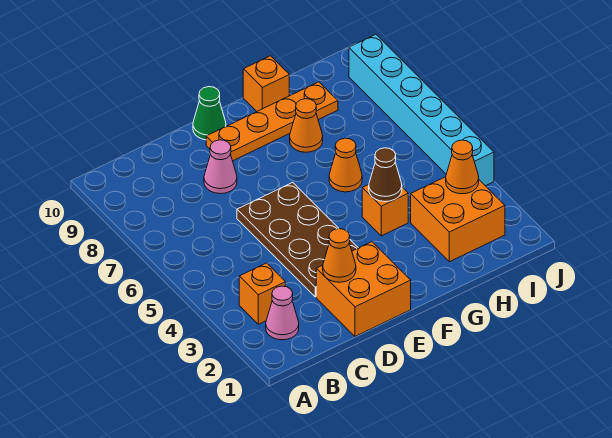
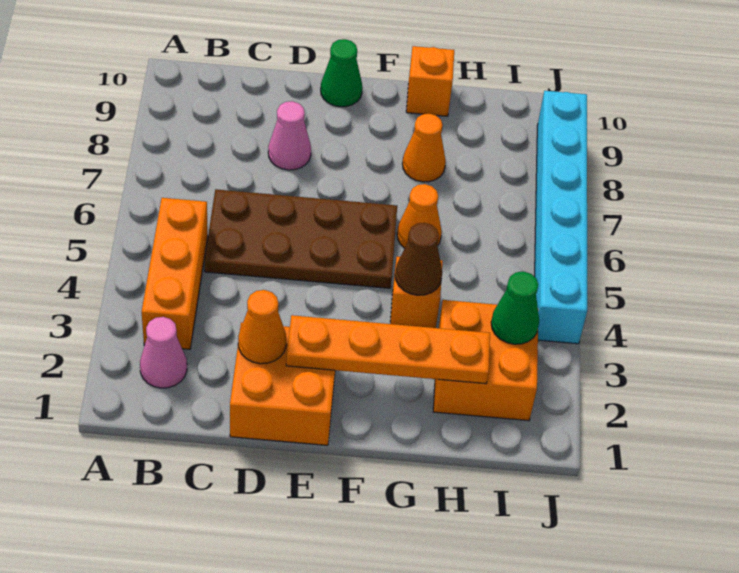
orange 1x1 brick [239,263,285,324] -> orange 1x3 brick [142,198,208,349]
brown 2x4 plate [237,182,358,297] -> brown 2x4 plate turned to [204,189,397,288]
orange 1x4 plate [206,82,338,161] -> orange 1x4 plate moved to [286,315,490,384]
orange 1x1 cone [446,140,479,194] -> green 1x1 cone [491,271,539,344]

